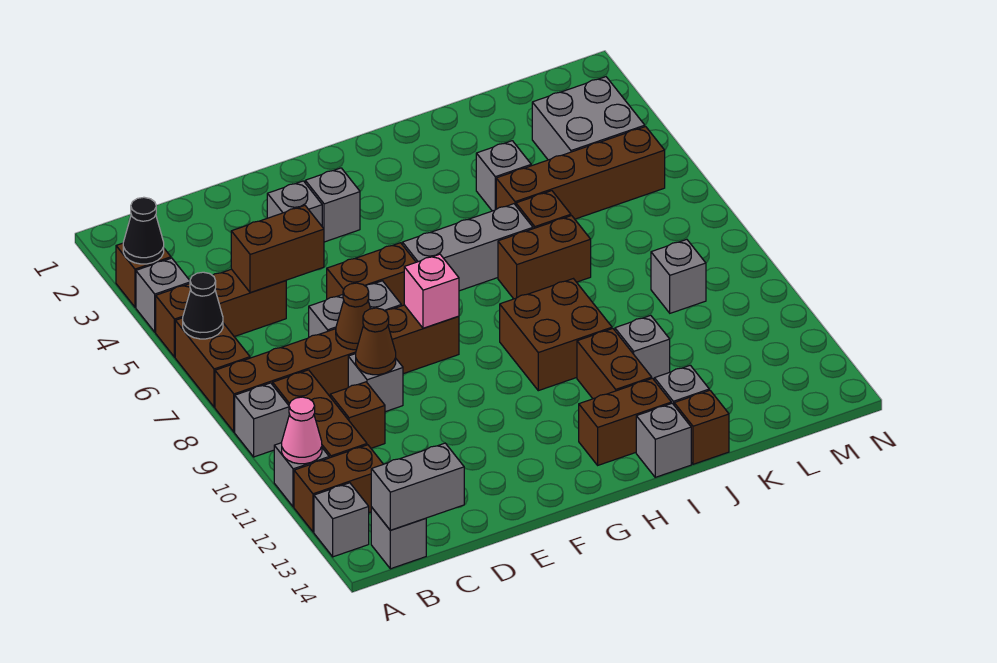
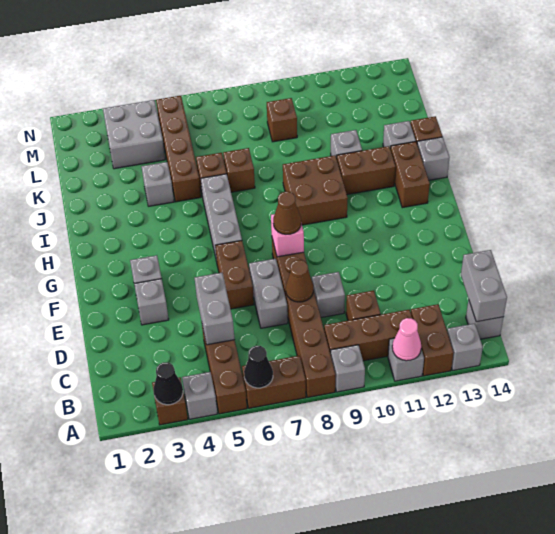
brown 1x2 brick [231,206,324,293] -> grey 1x2 brick [195,273,235,345]
brown 1x1 cone [356,308,396,375] -> brown 1x1 cone moved to [273,192,301,234]
brown 1x2 brick [498,216,591,299] -> brown 1x1 brick [223,148,255,192]
grey 1x1 brick [651,239,706,313] -> brown 1x1 brick [267,98,297,142]

